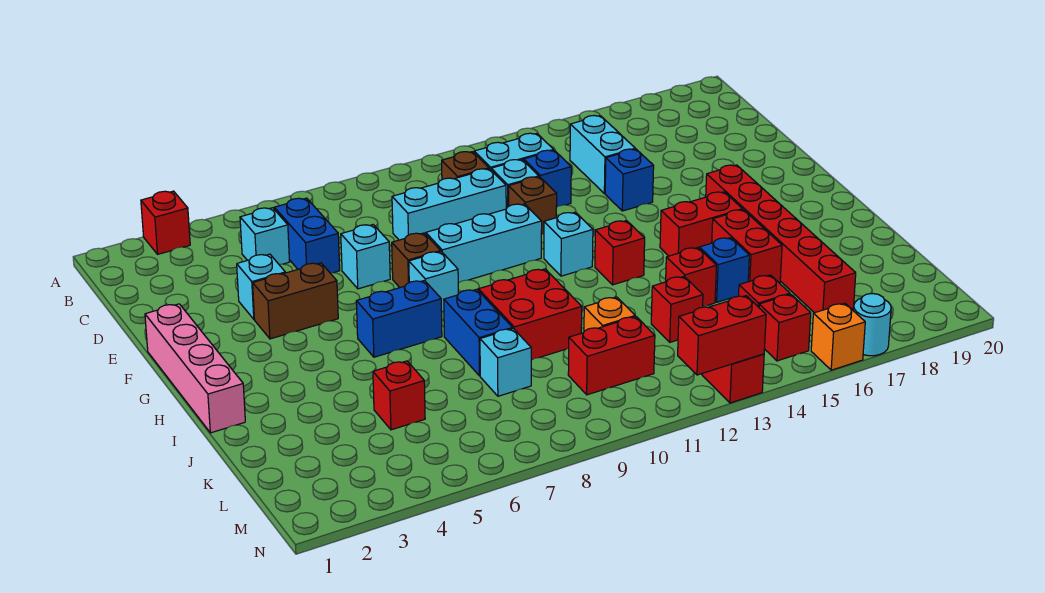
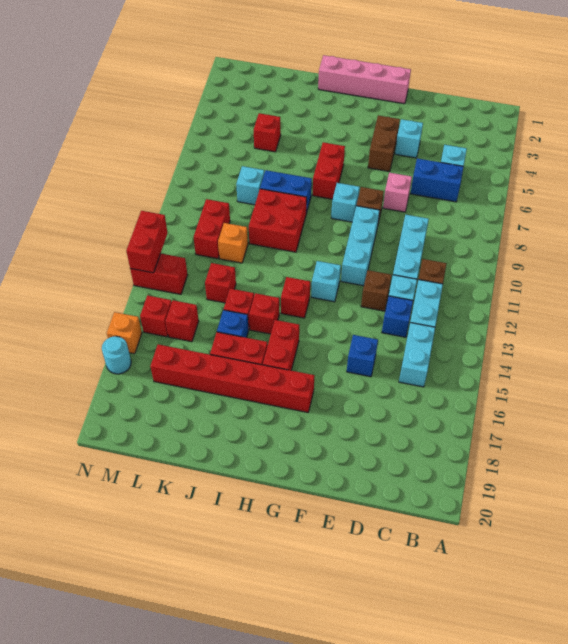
red 1x1 brick [141,191,190,254] -> red 1x1 brick moved to [249,293,279,334]
cyan 1x2 brick [570,116,635,194] -> cyan 1x2 brick turned to [399,323,435,387]
cyan 1x1 brick [341,225,390,289] -> pink 1x1 brick [383,173,412,212]
blue 1x2 brick [356,280,442,357] -> red 1x2 brick [313,142,345,199]

